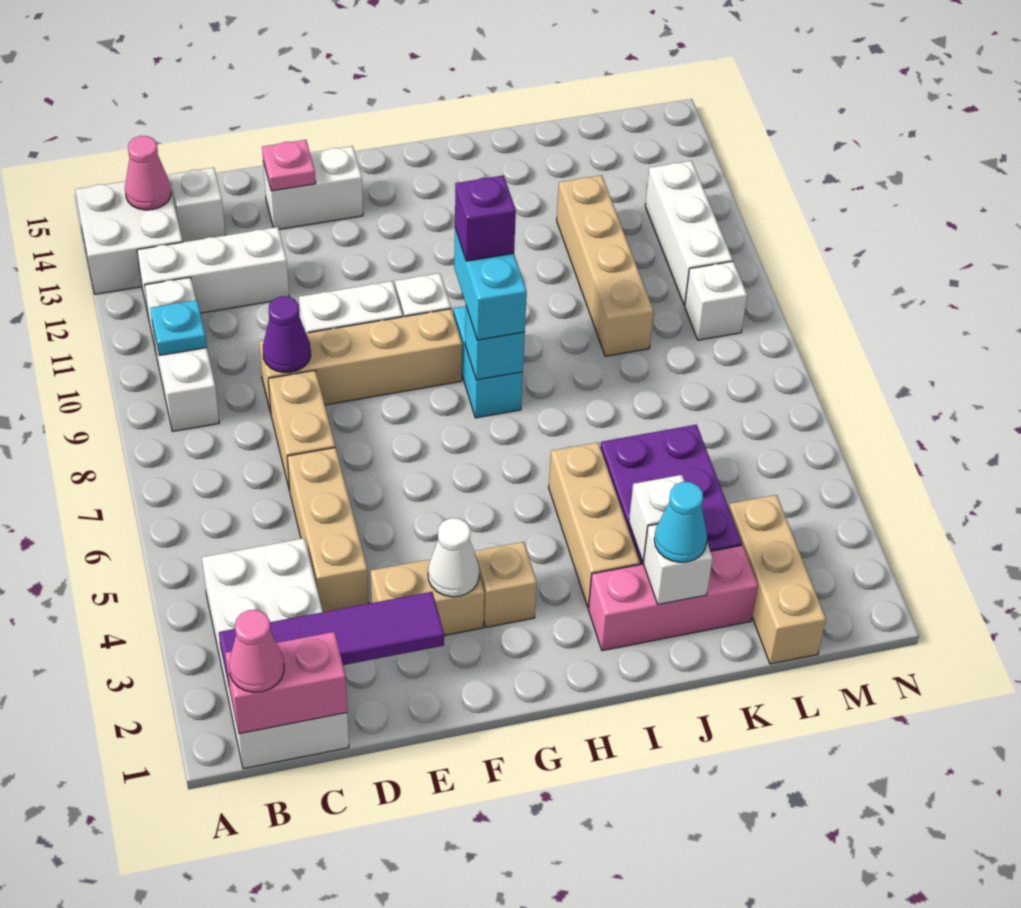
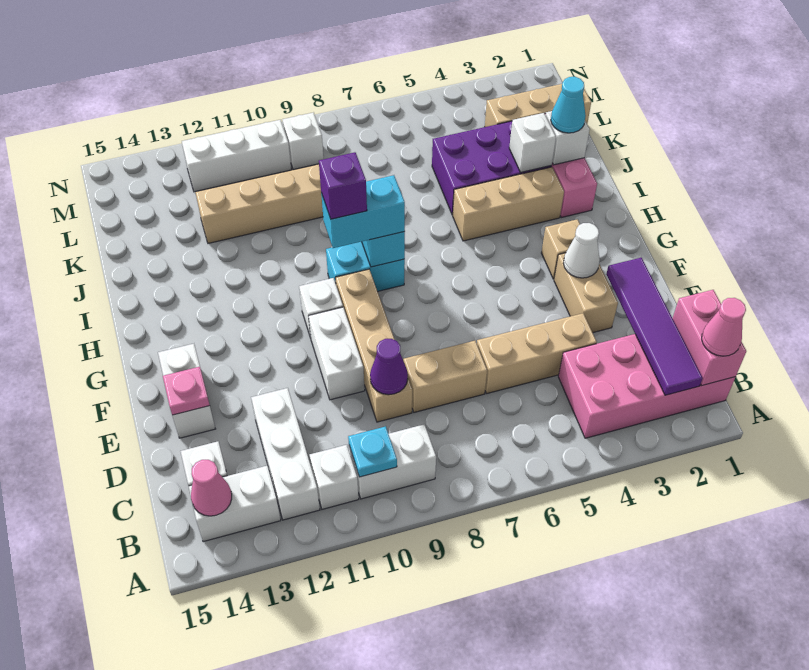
white 2x2 brick [75,175,183,294] -> white 1x2 brick [189,466,281,542]
white 2x4 brick [202,538,349,769] -> pink 2x4 brick [558,334,735,438]

